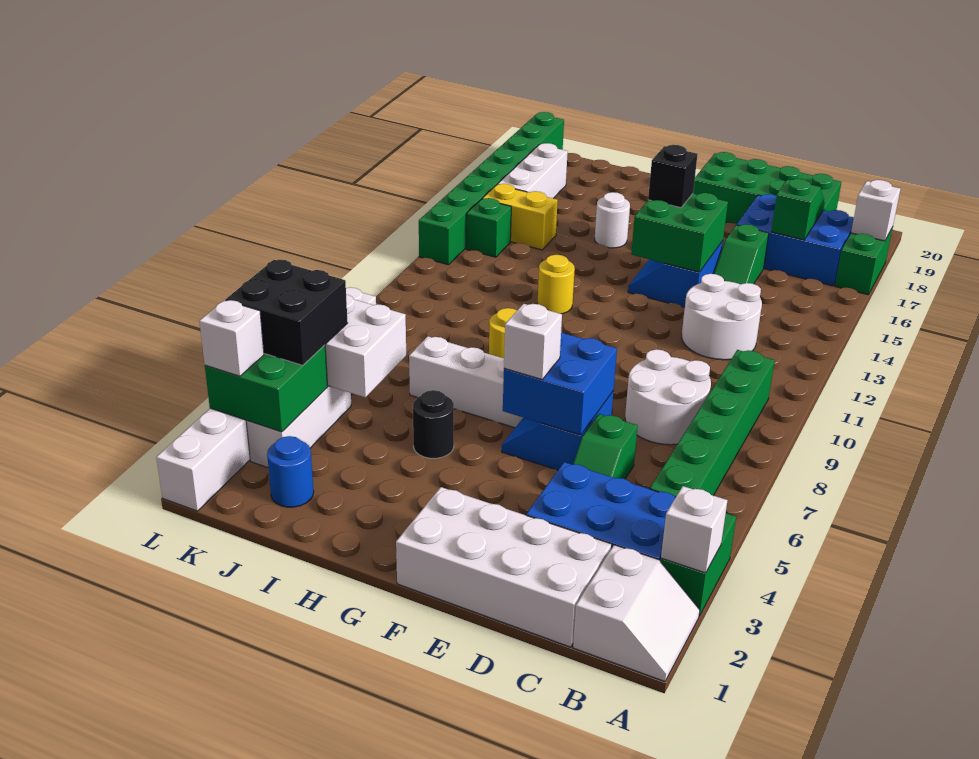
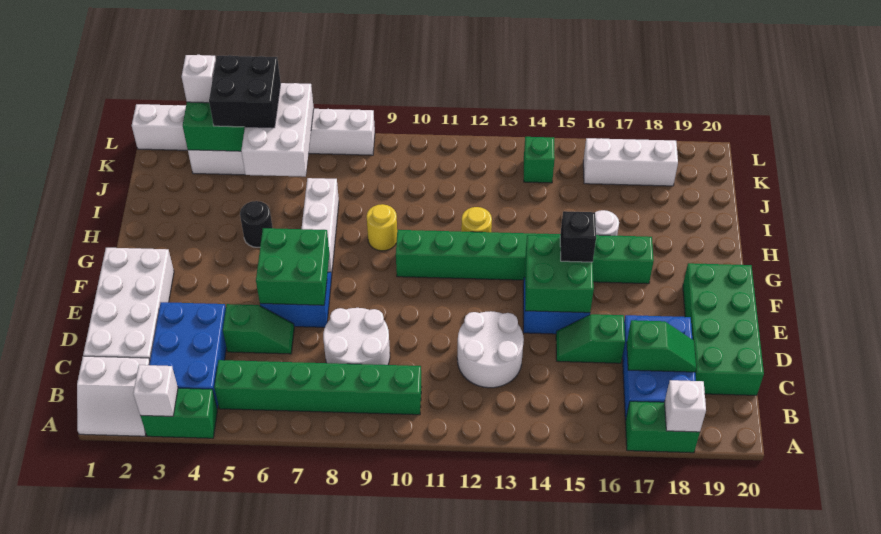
green 1x2 slope [573,414,638,479] -> green 1x2 slope turned to [223,304,294,354]
blue 2x2 brick [503,331,617,435] -> green 2x2 brick [256,228,329,305]
white 1x1 brick [504,304,562,379] -> none
blue 1x1 round brick [267,436,314,507] -> none
yellow 1x2 brick [482,184,558,250] -> none
green 1x8 brick [419,112,564,265] -> green 1x8 brick moved to [396,230,654,284]

